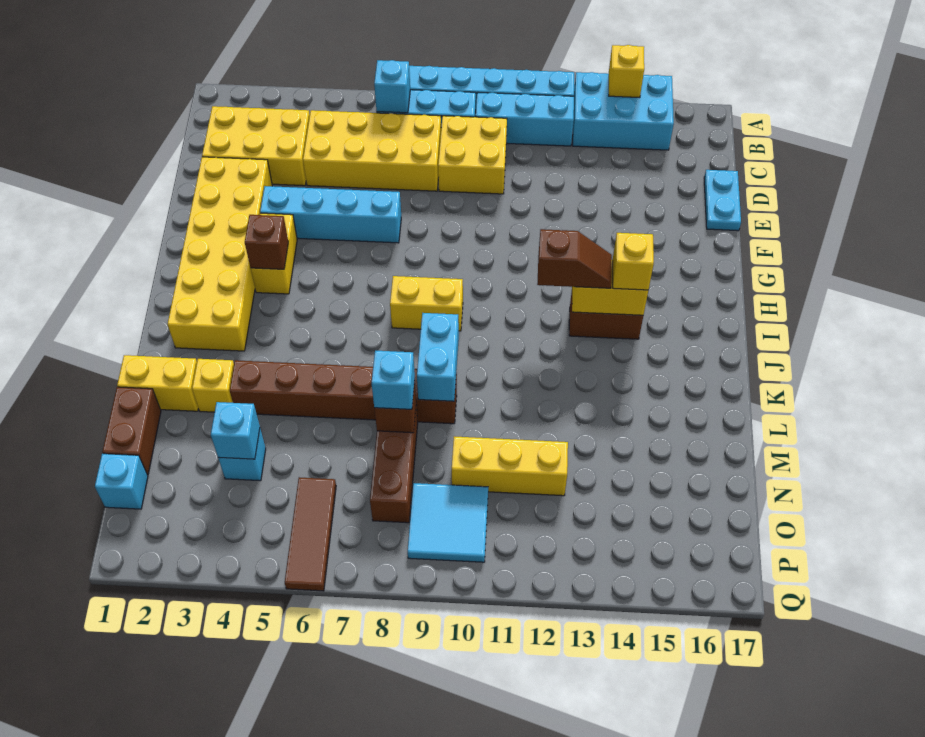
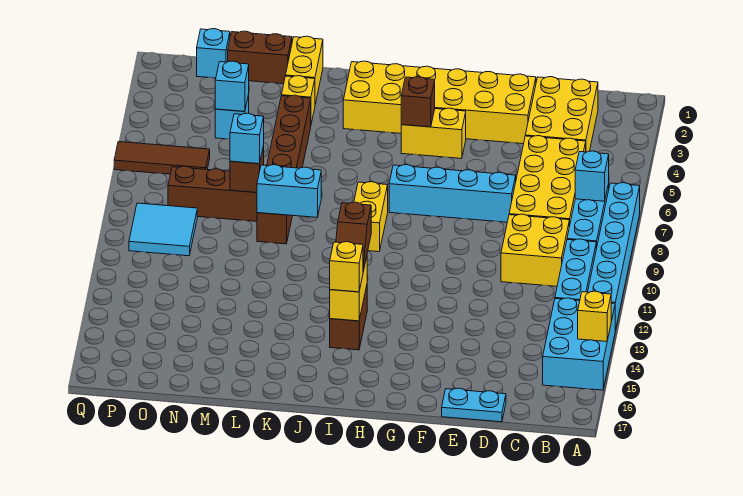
cyan 1x4 brick [260,186,401,243] -> cyan 1x4 brick turned to [389,165,516,222]
yellow 1x3 brick [452,436,568,496] -> none

